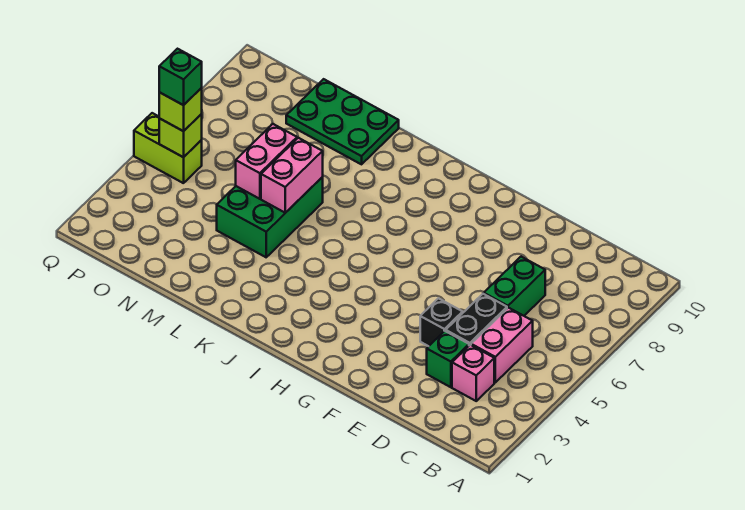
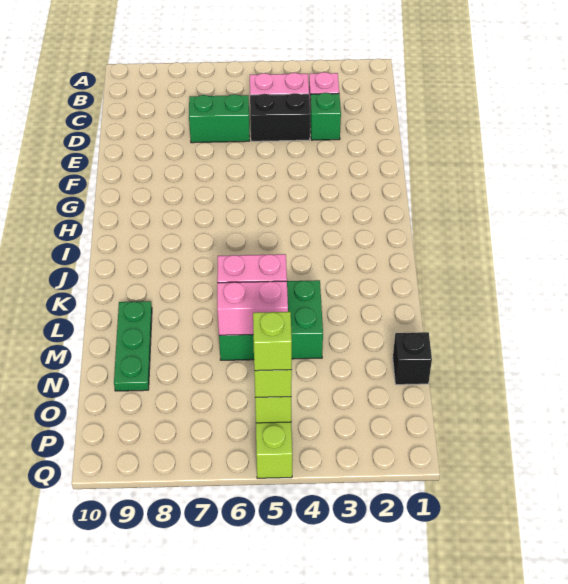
black 1x1 brick [420,298,463,346] -> black 1x1 brick moved to [393,332,432,385]
green 2x3 plate [286,79,399,164] -> green 1x3 plate [114,301,152,391]
green 1x1 brick [159,49,202,105] -> lime 1x1 brick [253,312,292,371]

